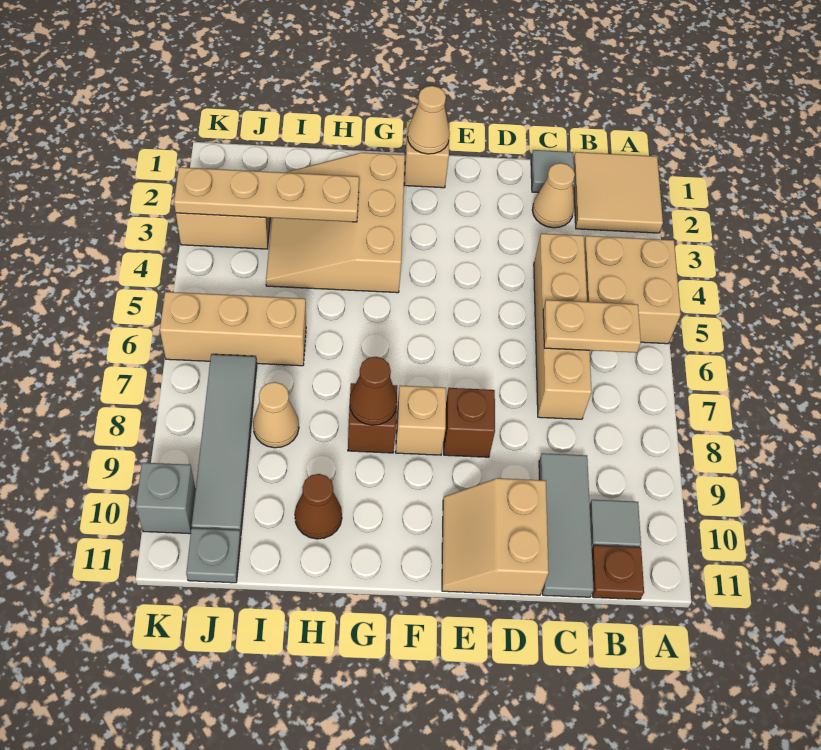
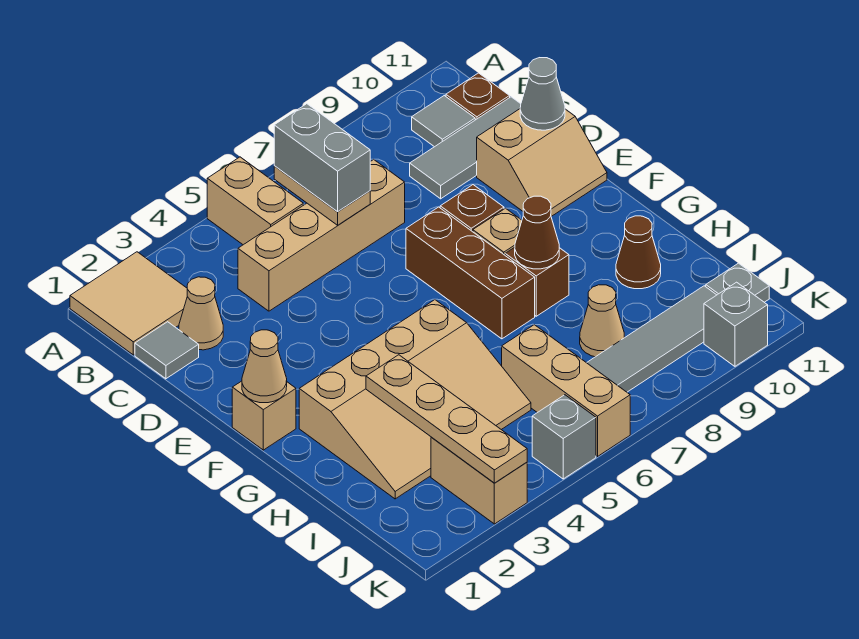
tan 2x2 brick [584,236,681,344] -> tan 1x2 brick [207,157,303,245]
none -> grey 1x2 brick [274,104,370,212]
none -> grey 1x1 cone [520,58,565,130]
none -> brown 1x3 brick [406,207,535,339]
tan 3x3 slope [266,153,405,293] -> tan 3x4 slope [299,300,531,499]
none -> grey 1x1 brick [532,395,596,479]

